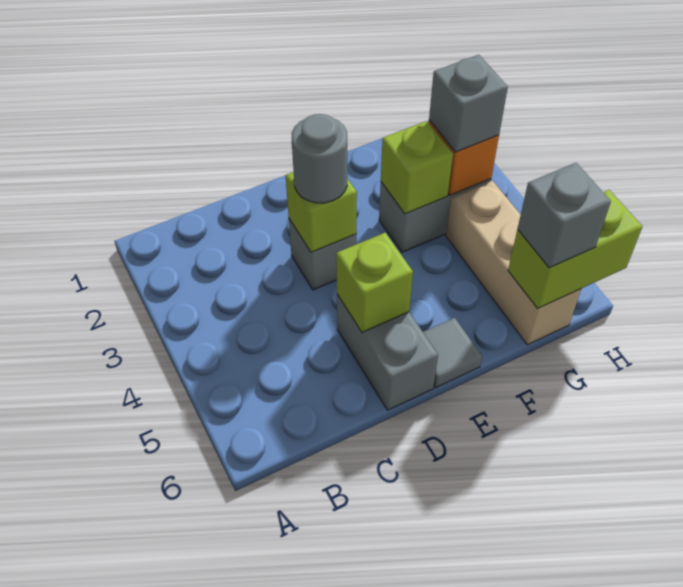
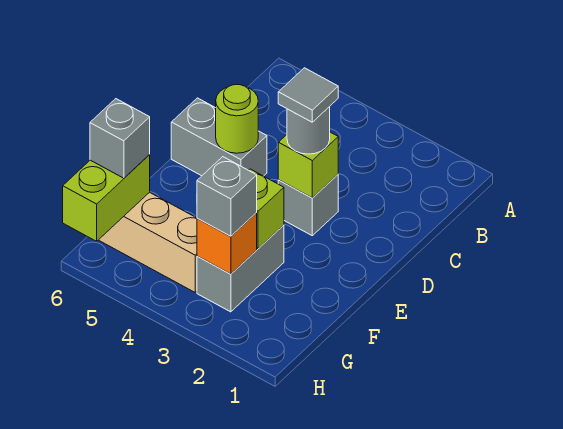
lime 1x1 brick [336,233,413,332] -> lime 1x1 round brick [216,84,258,153]
grey 1x1 tile [423,318,482,388] -> grey 1x1 tile moved to [278,68,338,122]

